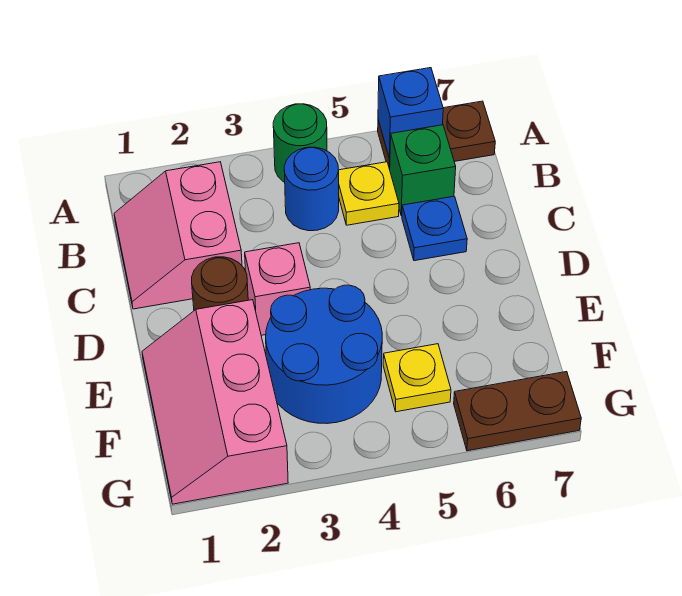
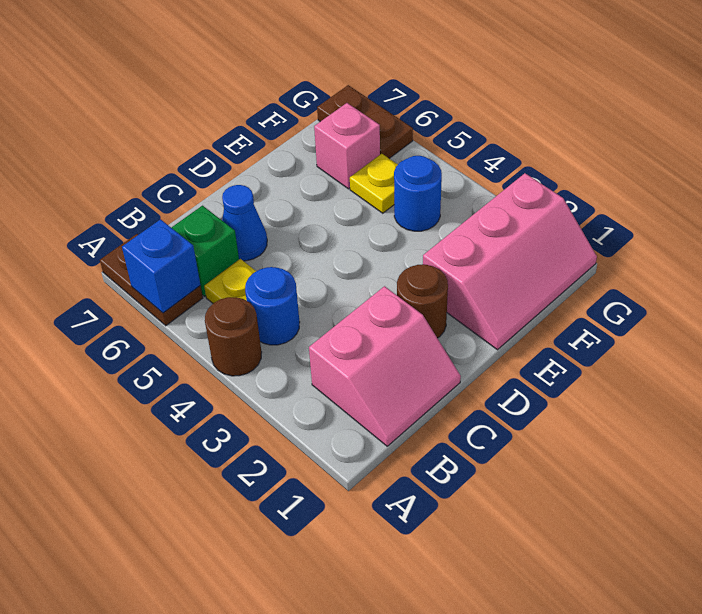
green 1x1 round brick [273,104,327,182] -> brown 1x1 round brick [205,297,262,376]
blue 1x1 plate [402,196,467,261] -> blue 1x1 cone [222,185,267,261]
pink 1x1 brick [245,243,310,335] -> pink 1x1 brick moved to [314,103,380,189]
blue 2x2 round brick [266,285,382,424] -> blue 1x1 round brick [394,156,442,231]

